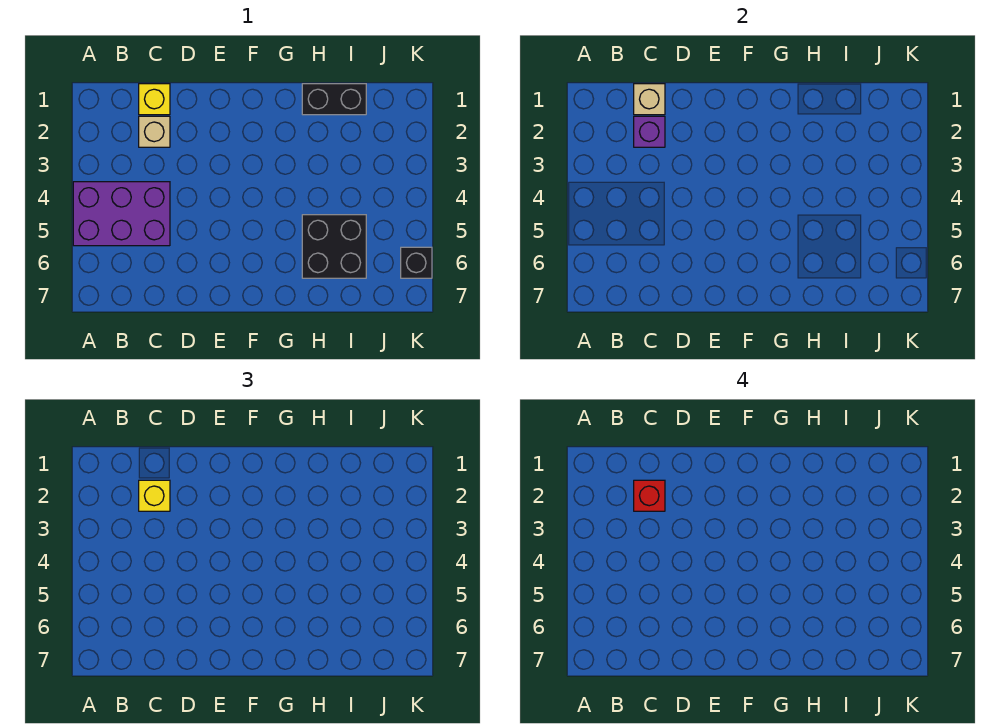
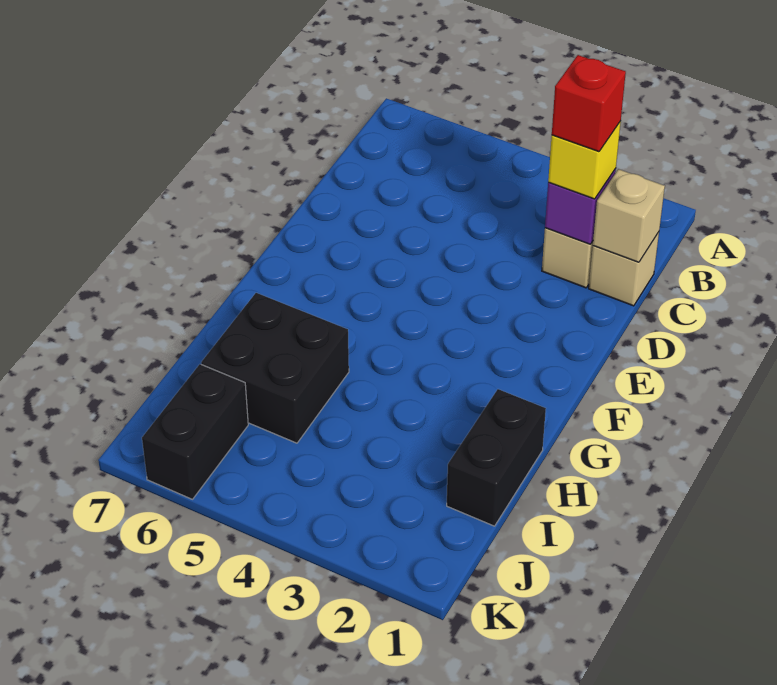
purple 2x3 brick [73,182,170,246] -> none
yellow 1x1 brick [139,84,170,115] -> tan 1x1 brick [589,232,659,306]
black 1x1 brick [401,247,432,278] -> black 1x2 brick [142,364,248,499]

